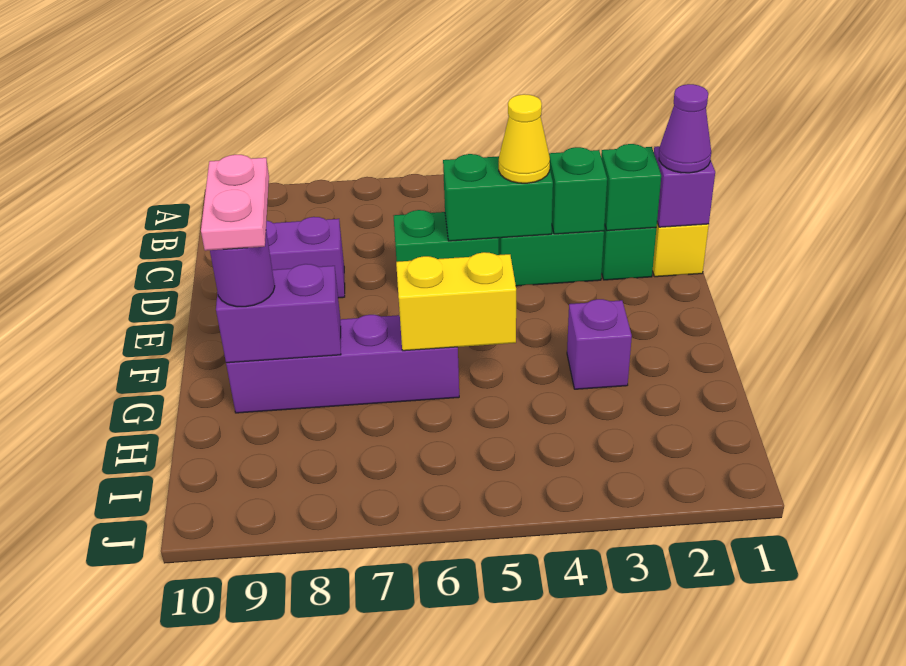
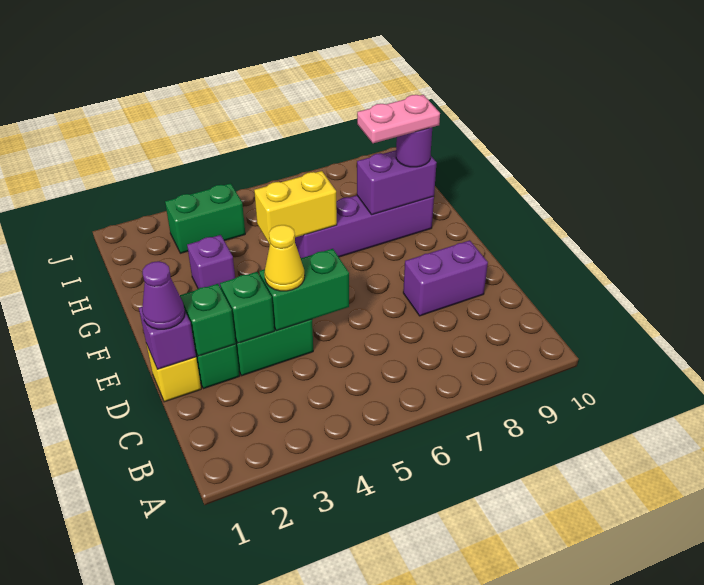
green 1x2 brick [394,210,499,262] -> green 1x2 brick moved to [165,183,245,253]
pink 1x2 plate [201,155,269,251] -> pink 1x2 plate turned to [357,95,440,143]

